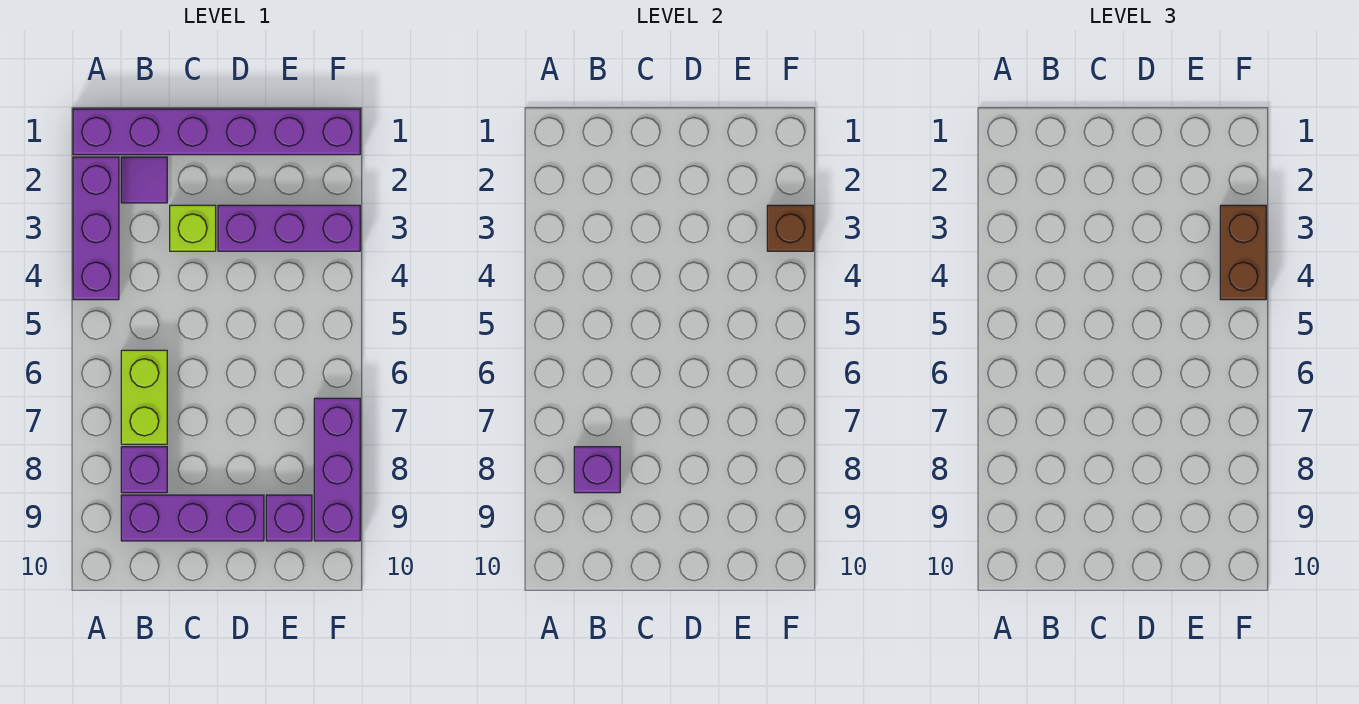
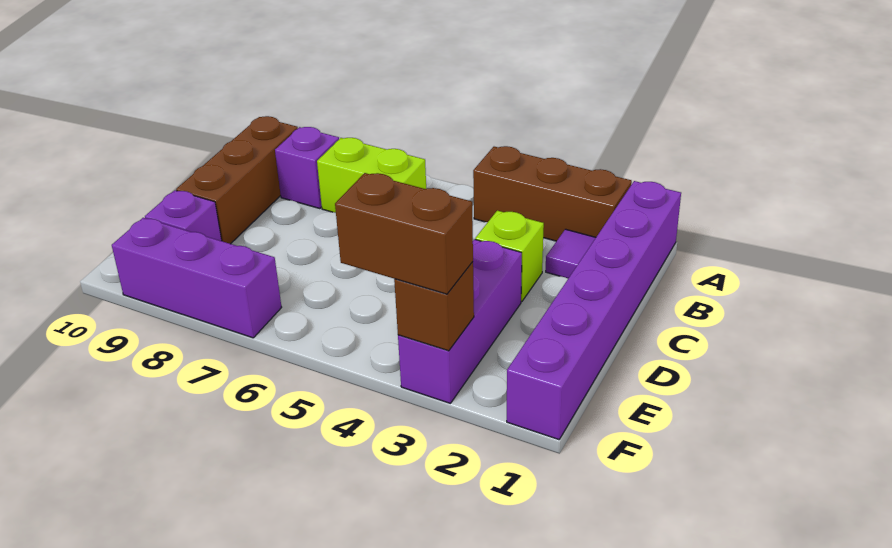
purple 1x3 brick [73,157,119,300] -> brown 1x3 brick [473,146,632,241]
purple 1x1 brick [574,447,620,493] -> none
purple 1x3 brick [121,495,264,541] -> brown 1x3 brick [176,116,298,244]

